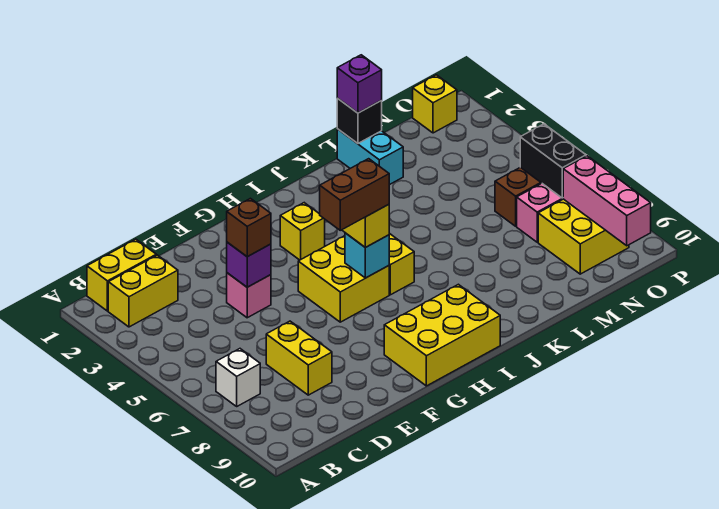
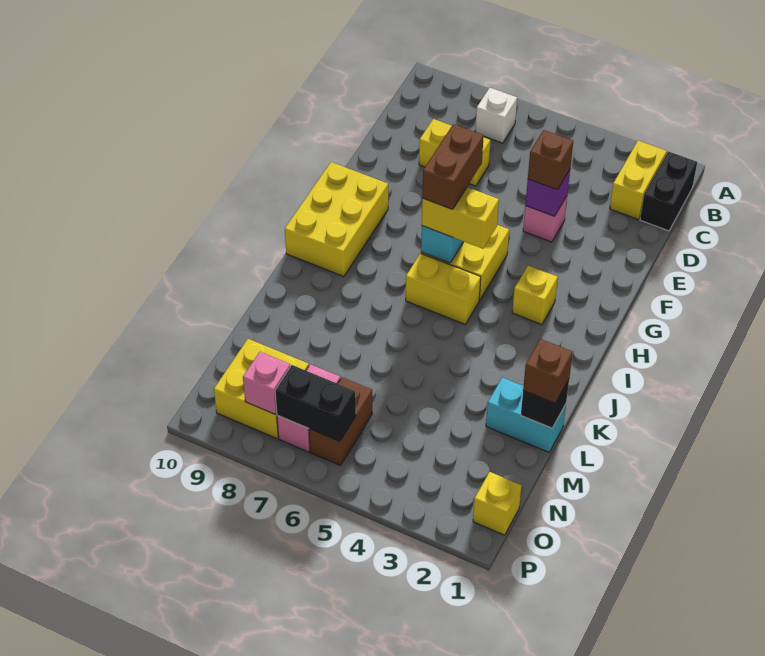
yellow 1x2 brick [87,239,156,311] -> black 1x2 brick [640,151,697,231]
purple 1x1 brick [337,55,382,113] -> brown 1x1 brick [523,339,573,403]
pink 1x3 brick [563,156,651,246] -> pink 1x1 brick [243,352,290,414]

